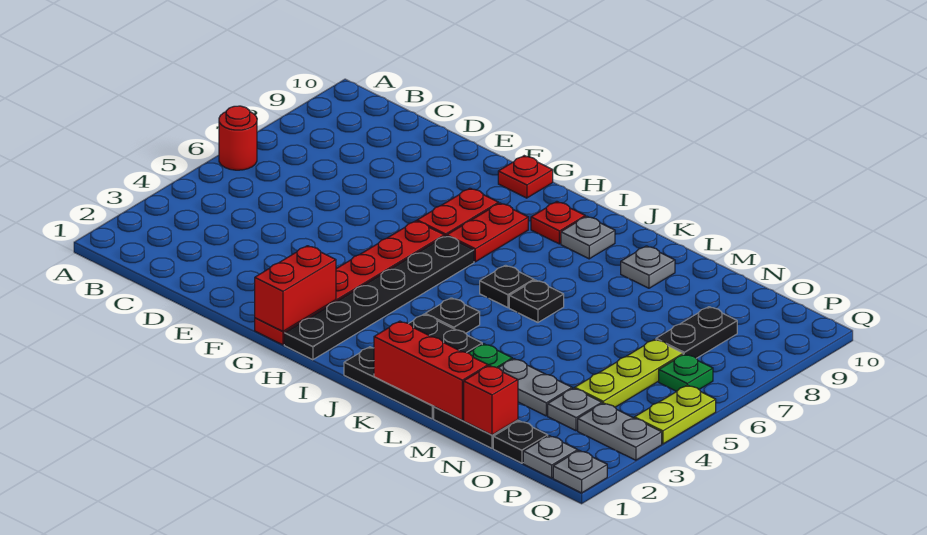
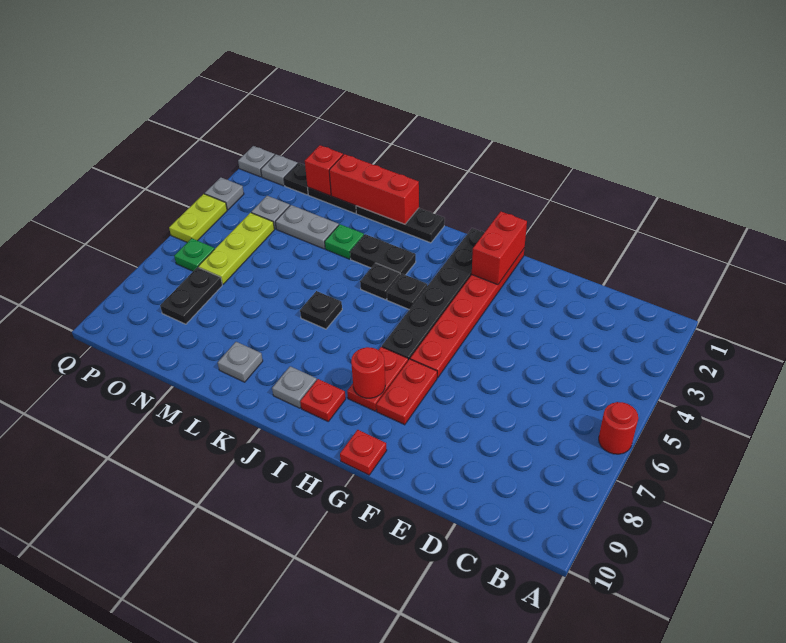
none -> red 1x1 round brick [351,347,385,398]
black 1x1 plate [480,265,534,308] -> black 1x1 plate moved to [387,274,427,309]
grey 1x2 plate [578,403,662,460] -> grey 1x1 plate [205,177,244,210]

